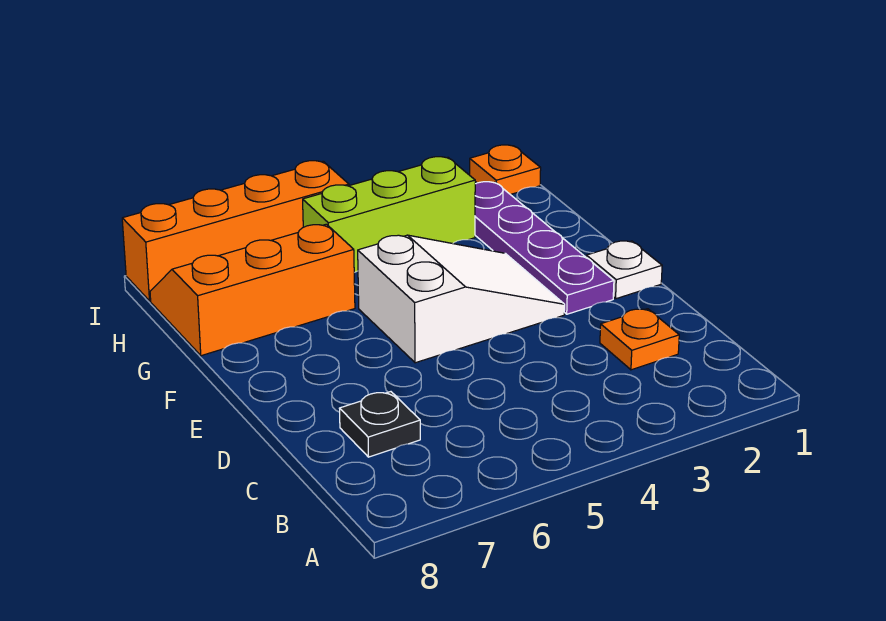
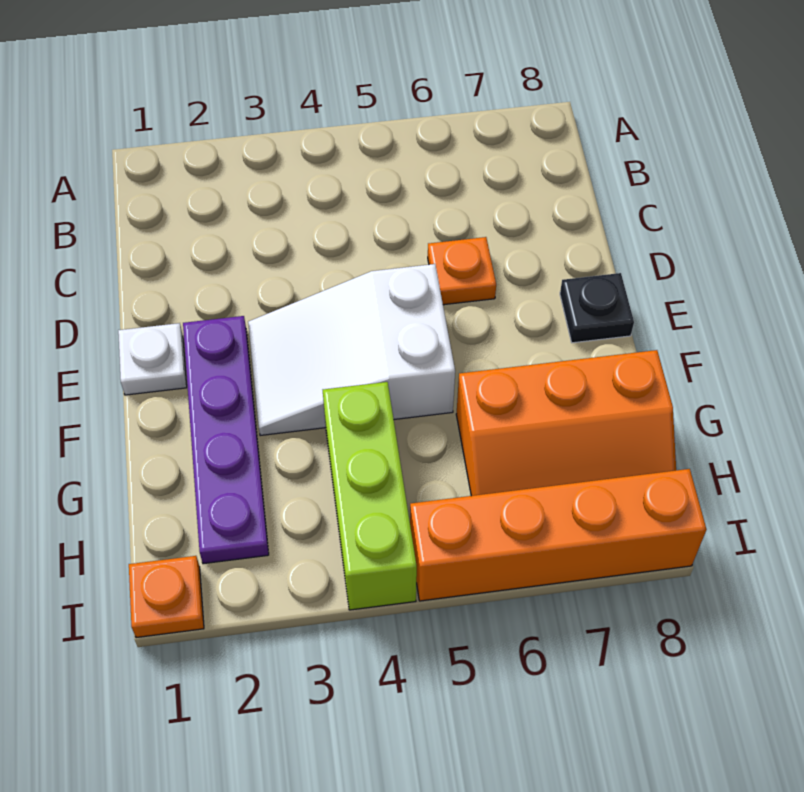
orange 1x1 plate [600,309,679,370] -> orange 1x1 plate moved to [428,237,496,305]
black 1x1 plate [339,392,420,457] -> black 1x1 plate moved to [560,273,634,343]
lime 1x3 brick [303,157,475,273] -> lime 1x3 brick turned to [323,382,417,610]

